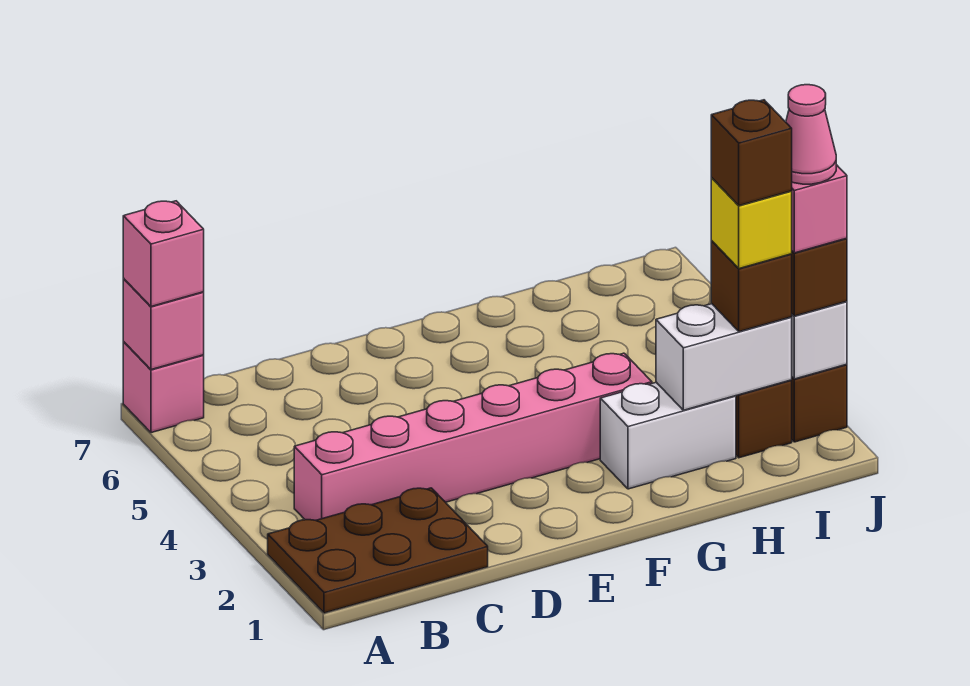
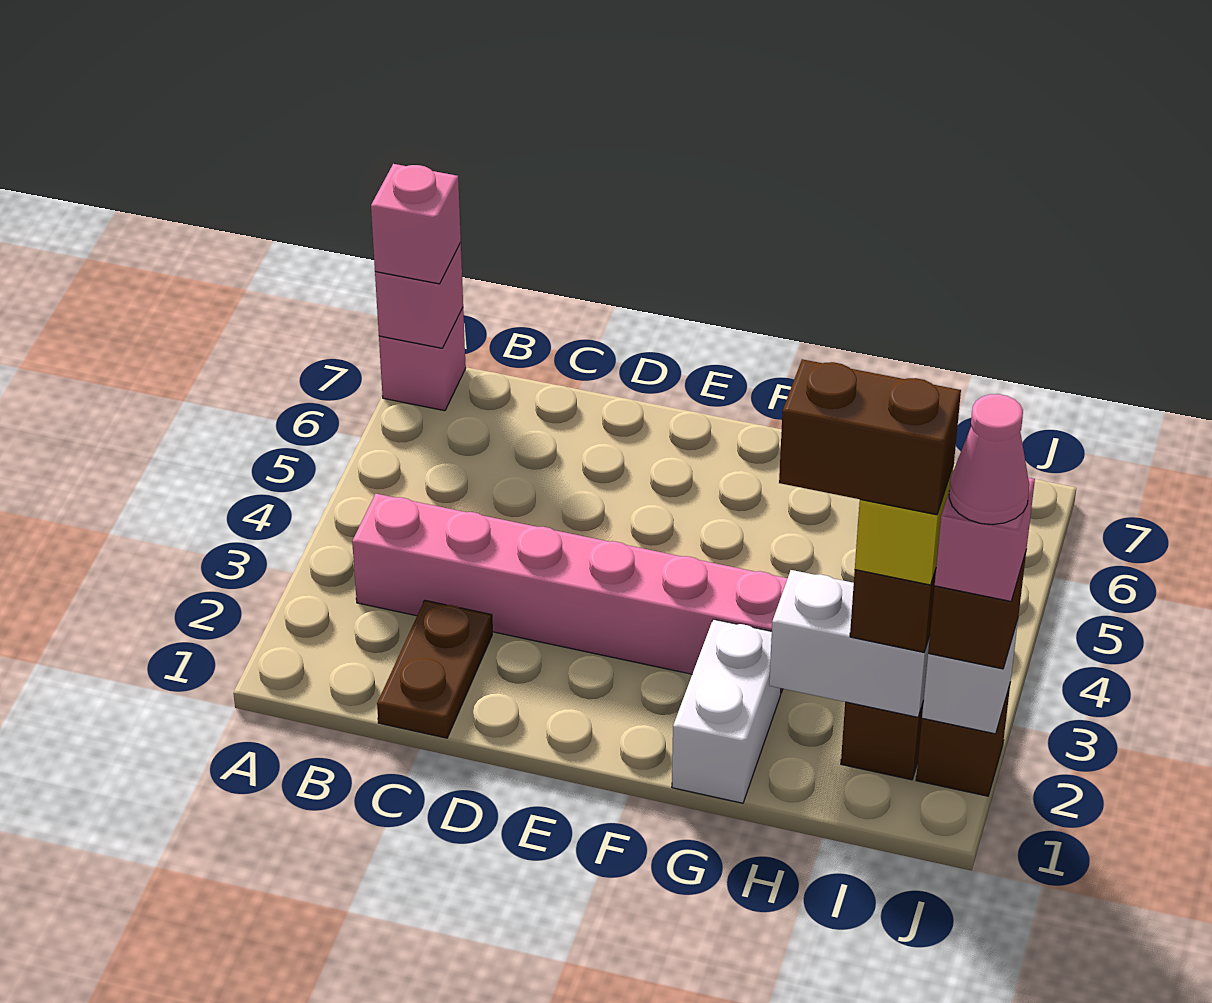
brown 2x3 plate [268,488,488,613] -> brown 1x2 plate [377,600,492,738]
white 1x2 brick [600,382,736,489] -> white 1x2 brick turned to [672,619,781,803]
brown 1x1 brick [711,100,792,205] -> brown 1x2 brick [779,359,961,515]

